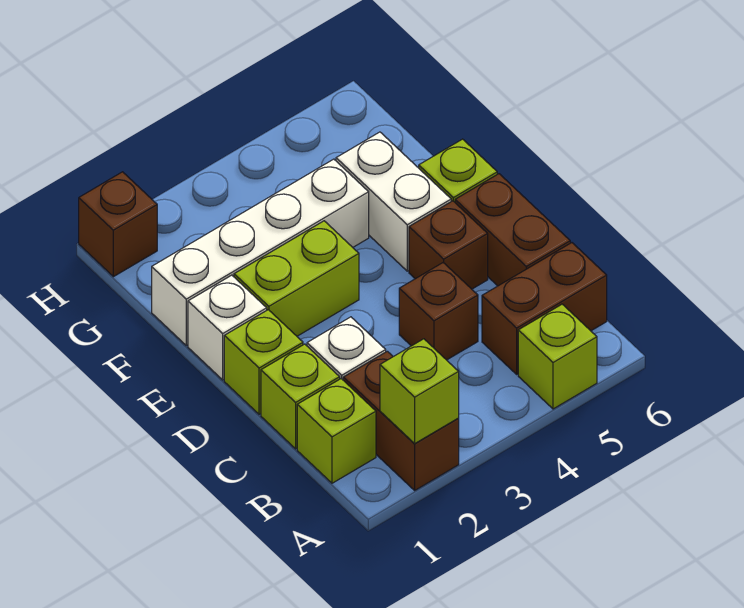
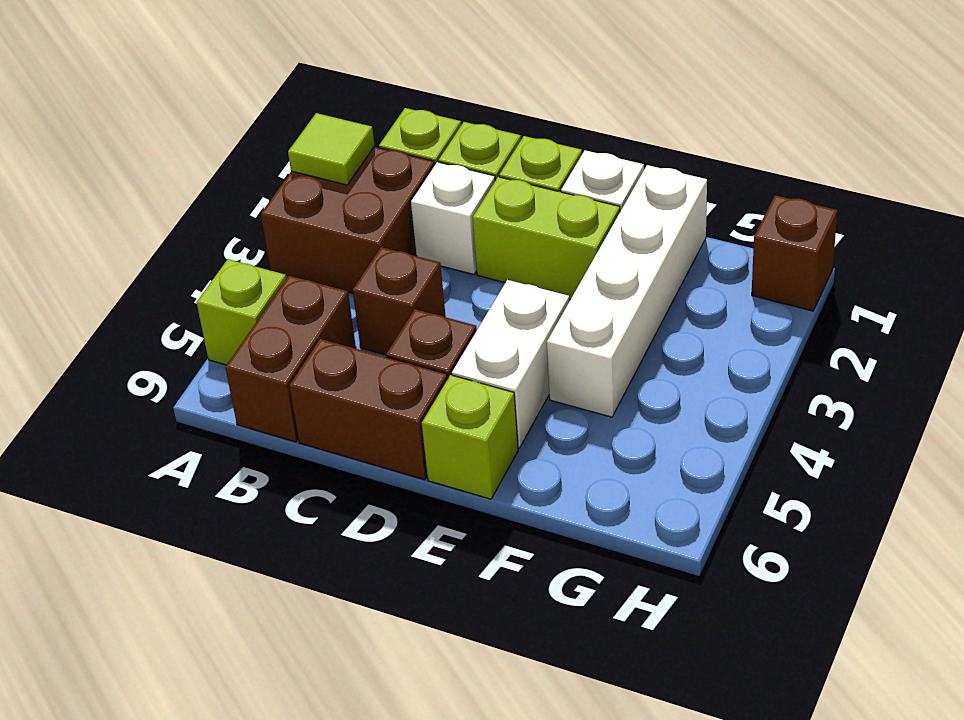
brown 1x2 brick [343,351,459,490] -> brown 2x2 brick [261,147,435,293]
lime 1x1 brick [380,339,459,443] -> lime 1x1 tile [288,113,374,185]
lime 1x2 brick [234,221,359,336] -> lime 1x2 brick turned to [473,177,620,300]
white 1x2 brick [336,132,451,271] -> white 1x2 brick turned to [452,280,569,448]

